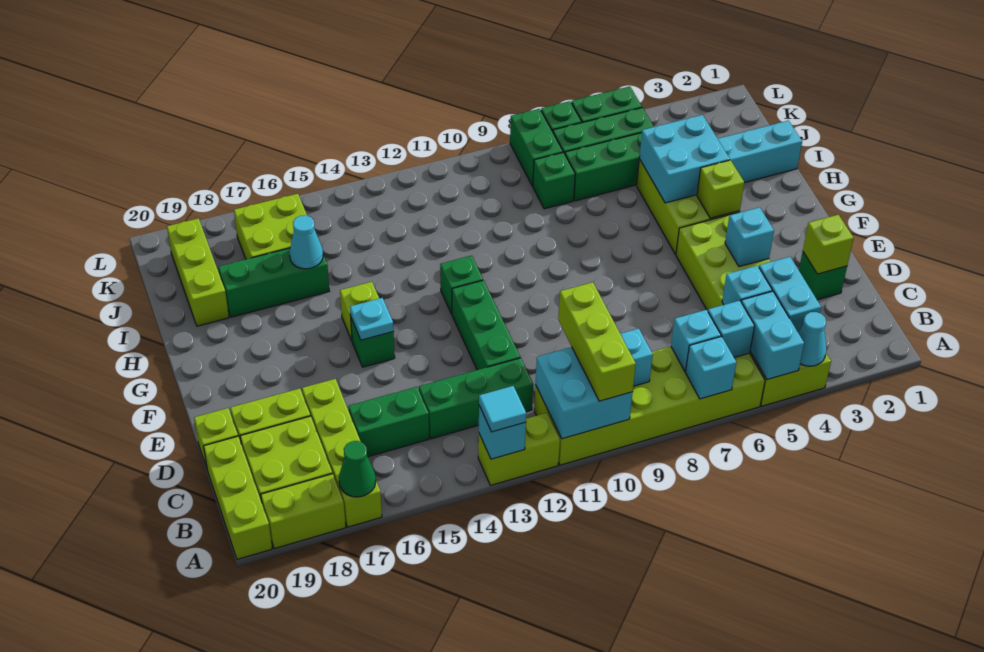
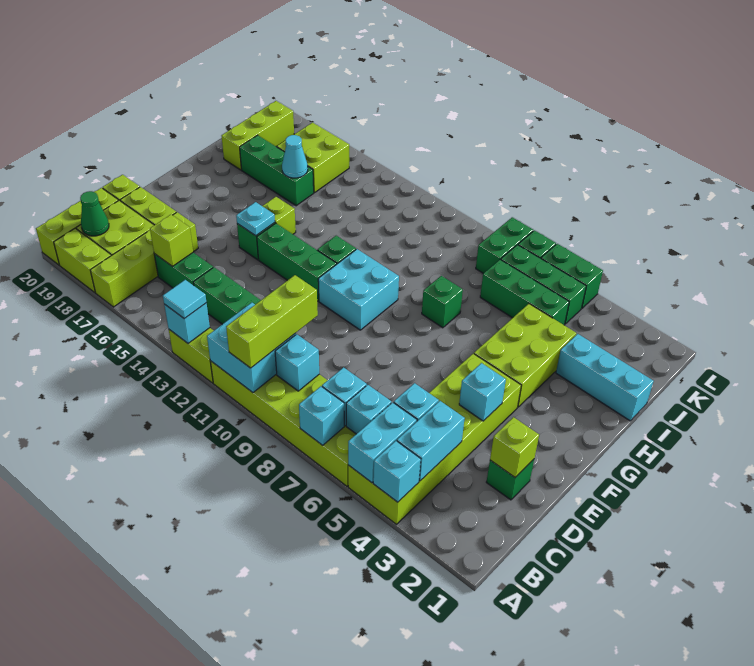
cyan 1x1 cone [798,312,826,366] -> cyan 1x1 brick [373,441,421,502]
green 1x1 cone [339,441,376,497] -> green 1x1 cone moved to [80,191,109,236]
green 1x3 brick [452,280,520,370] -> green 1x3 brick turned to [257,223,336,301]
lime 1x1 brick [697,160,744,218] -> lime 1x1 brick moved to [150,215,193,266]
cyan 2x2 brick [639,115,730,203] -> cyan 2x2 brick moved to [318,249,399,330]
green 1x1 brick [533,152,575,209] -> green 1x1 brick moved to [422,276,463,328]

